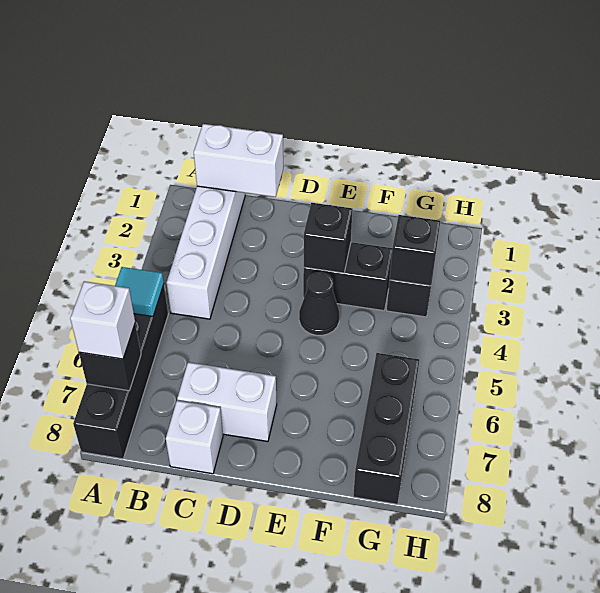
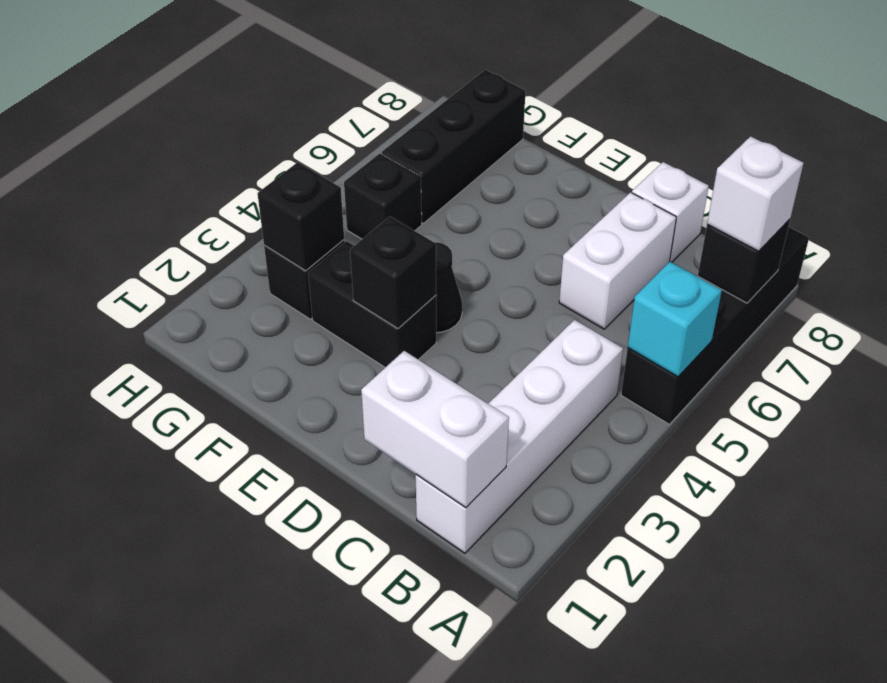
cyan 1x1 tile [115,267,164,316] -> cyan 1x1 brick [628,262,722,377]
white 1x2 brick [177,362,277,442] -> white 1x2 brick turned to [559,192,676,329]
none -> black 1x1 brick [344,153,422,239]

